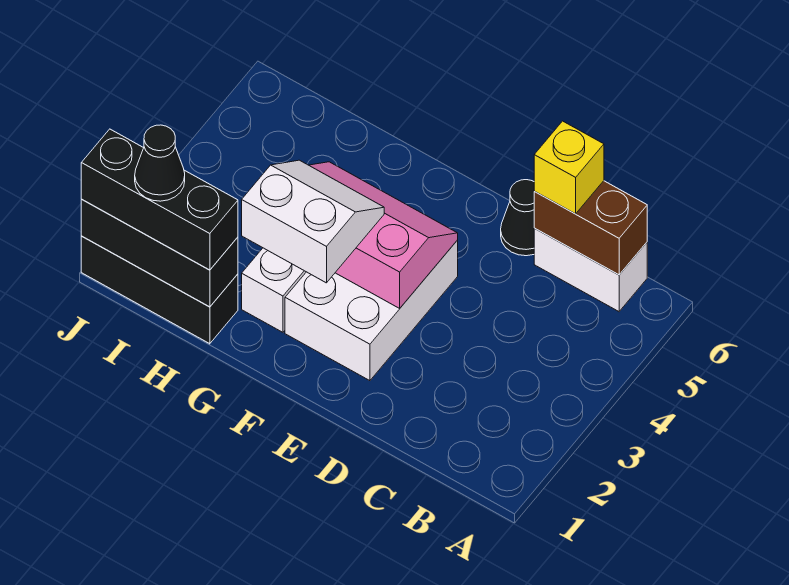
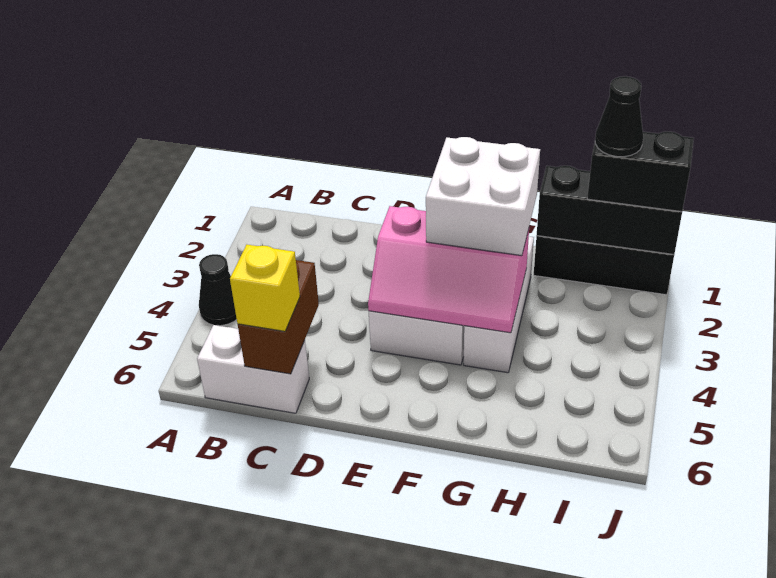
brown 1x2 brick [534,181,647,275] -> brown 1x2 brick turned to [238,260,319,374]
black 1x1 cone [501,180,535,256] -> black 1x1 cone moved to [199,254,237,326]
white 2x2 slope [242,160,384,283] -> white 2x2 brick [426,137,540,256]
black 1x3 brick [81,129,238,270] -> black 1x2 brick [587,132,694,212]

